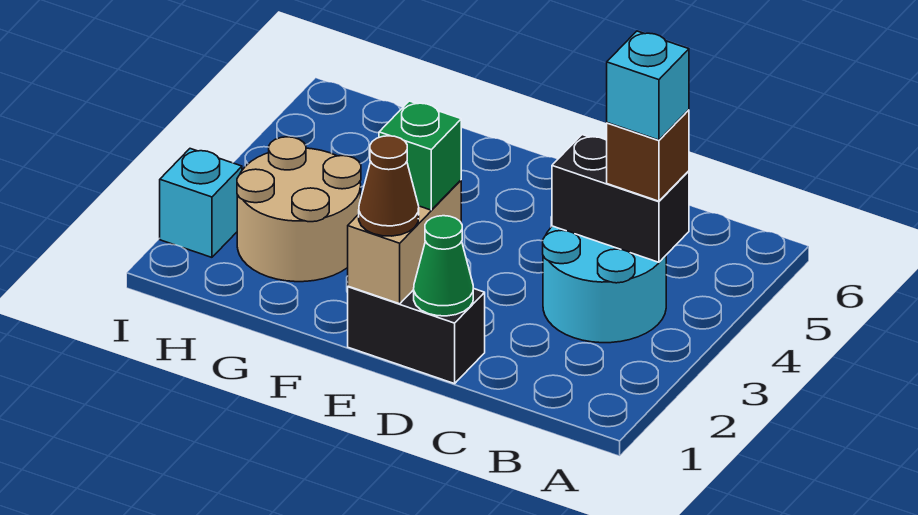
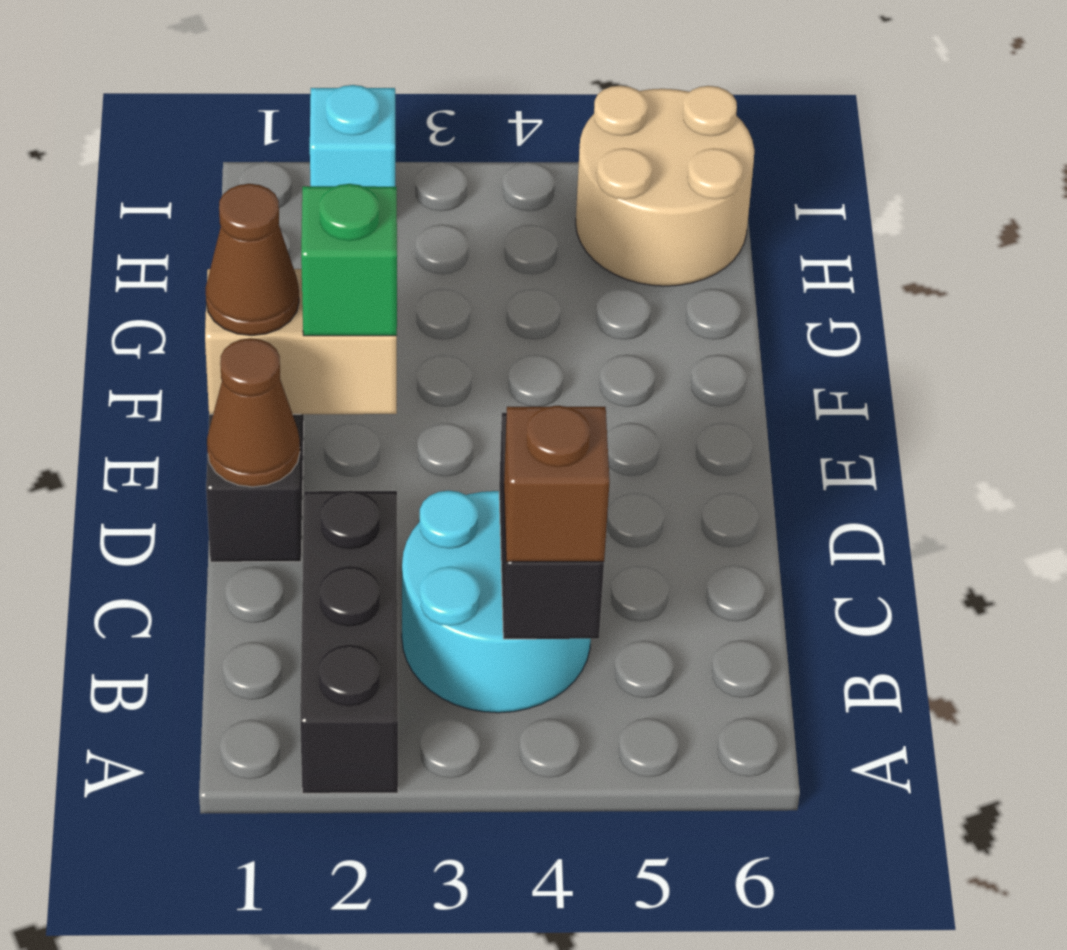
none -> black 1x3 brick [300,491,398,793]
cyan 1x1 brick [607,31,689,140] -> none
green 1x1 cone [414,216,473,316] -> brown 1x1 cone [207,338,300,487]
tan 2x2 round brick [237,137,361,282] -> tan 2x2 round brick moved to [576,86,754,286]

